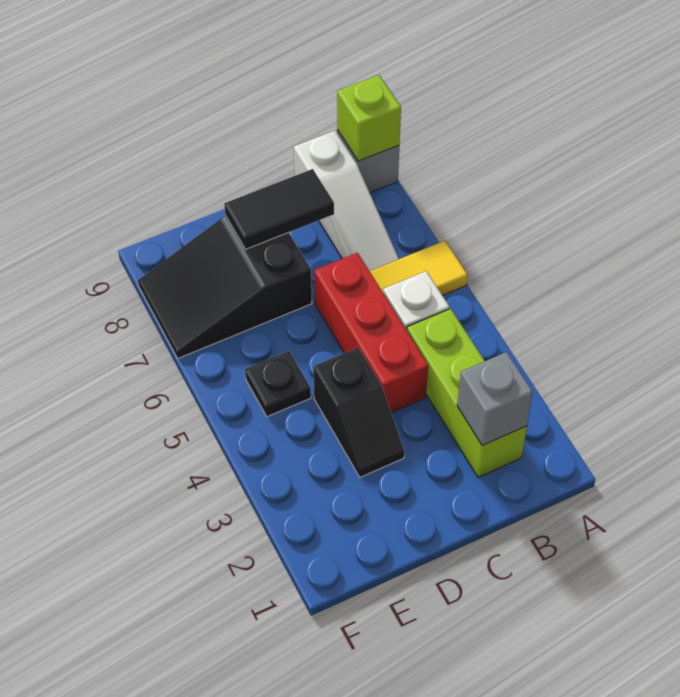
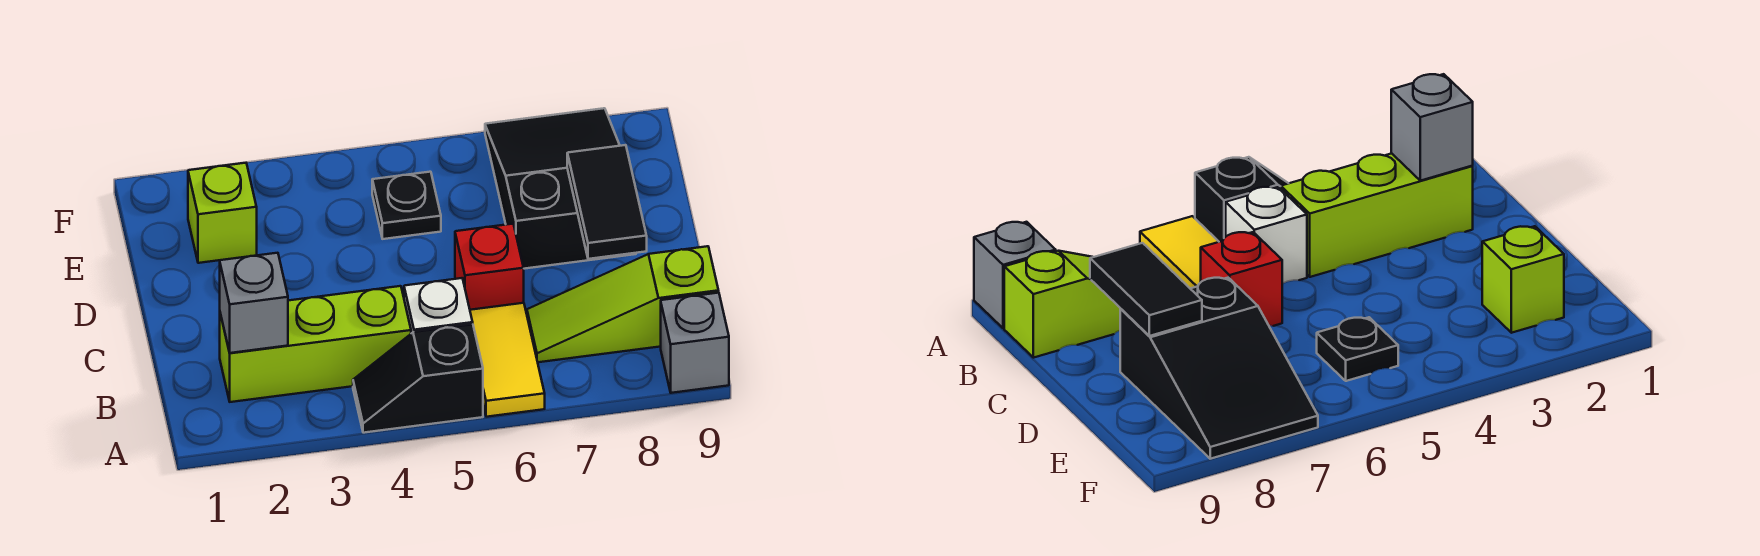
lime 1x1 brick [337,75,401,161] -> lime 1x1 brick moved to [188,163,257,263]
white 1x3 slope [294,131,399,271] -> lime 1x3 slope [527,246,719,362]
red 1x3 brick [314,253,428,413] -> red 1x1 brick [455,224,524,310]
black 1x2 slope [314,348,405,477] -> black 1x2 slope moved to [353,324,483,433]

